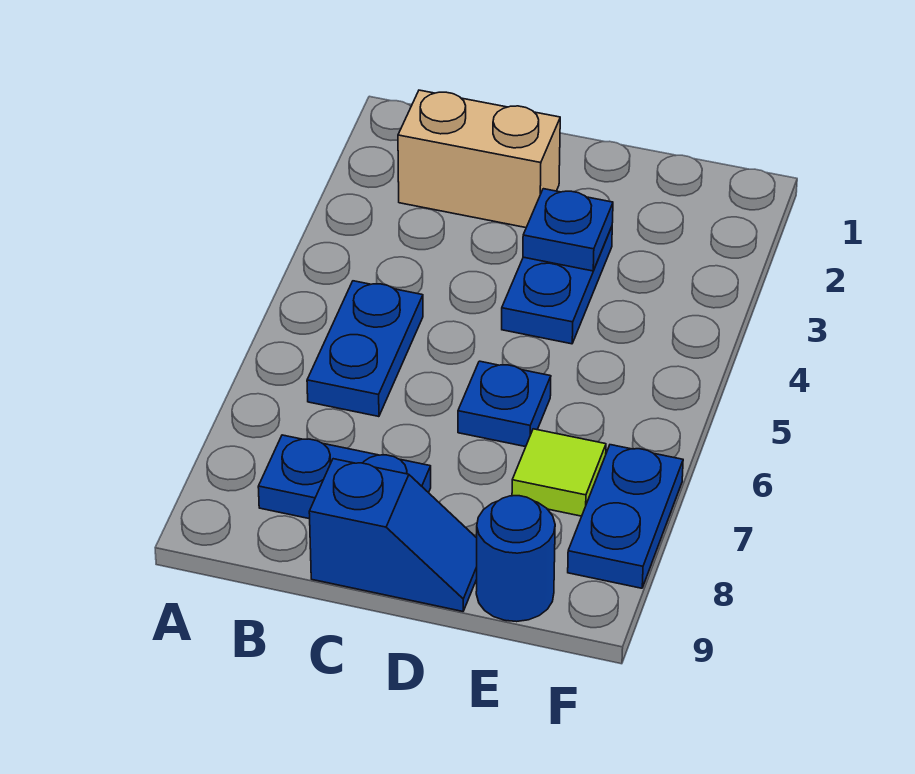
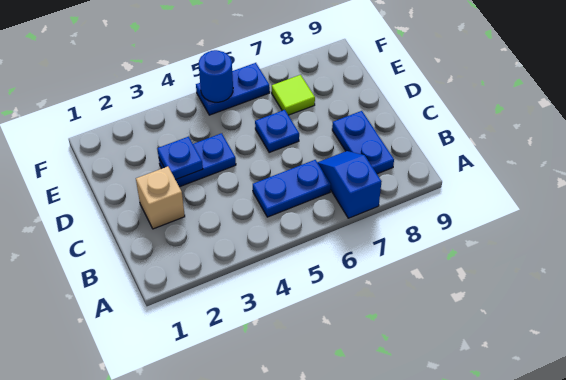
tan 1x2 brick [398,90,560,228] -> tan 1x1 brick [136,166,185,229]
blue 1x2 slope [309,459,477,611] -> blue 1x2 slope moved to [318,151,382,218]
blue 1x1 round brick [476,496,555,622] -> blue 1x1 round brick moved to [199,50,233,102]
blue 1x2 plate [568,445,683,588] -> blue 1x2 plate moved to [196,63,270,115]

